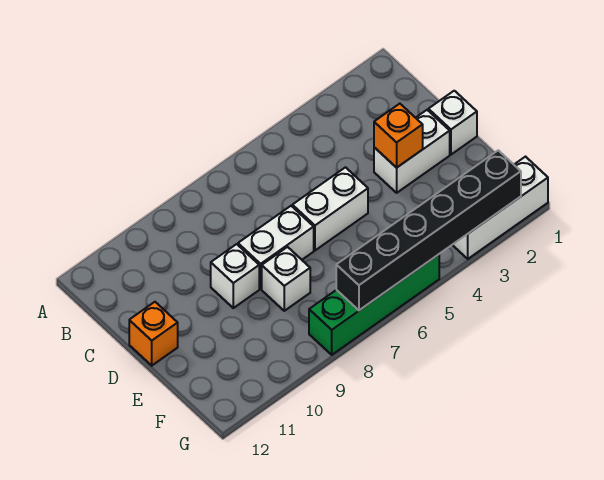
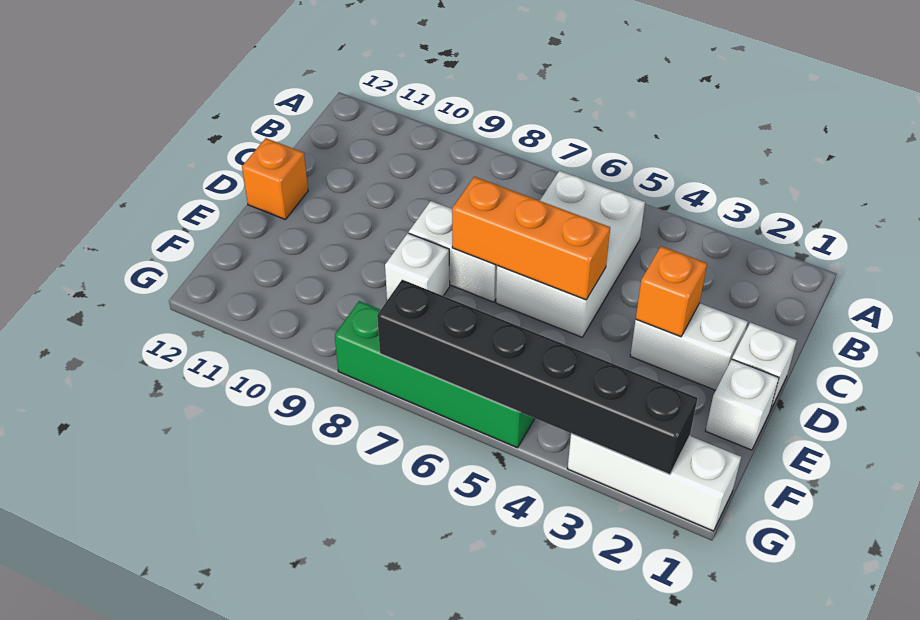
white 1x2 brick [292,167,368,250] -> white 2x3 brick [496,171,645,337]
none -> orange 1x3 brick [452,177,610,300]
white 1x1 brick [211,244,259,308] -> white 1x1 brick moved to [706,359,779,450]

